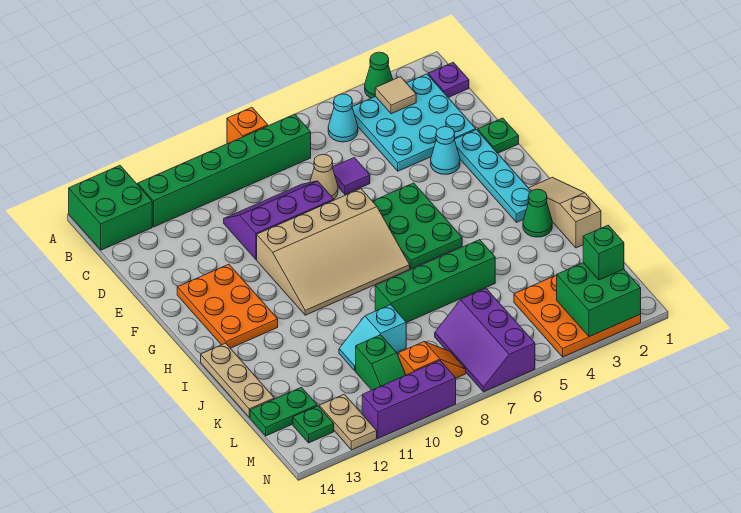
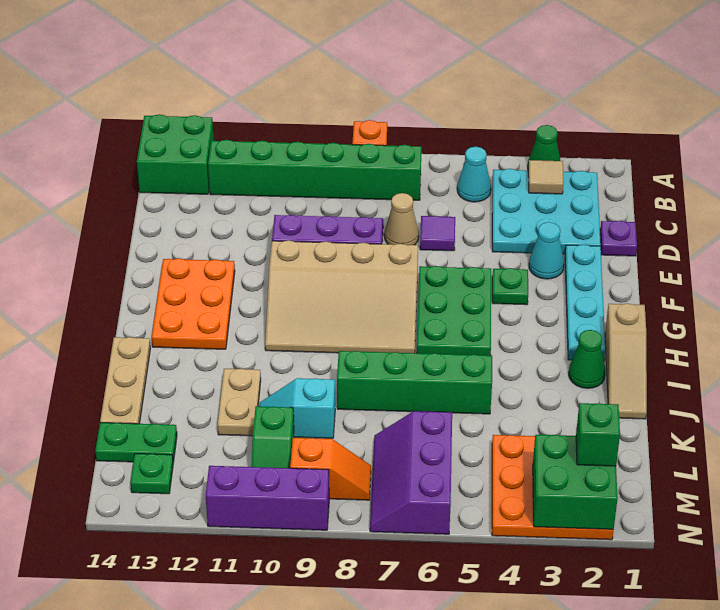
purple 1x1 plate [428,62,469,98] -> purple 1x1 plate moved to [600,220,637,256]
green 1x1 plate [478,118,519,153] -> green 1x1 plate moved to [492,268,528,305]
tan 1x3 slope [529,177,601,248] -> tan 1x3 slope turned to [605,303,647,419]
tan 1x2 plate [319,394,377,450] -> tan 1x2 plate moved to [218,369,261,436]

